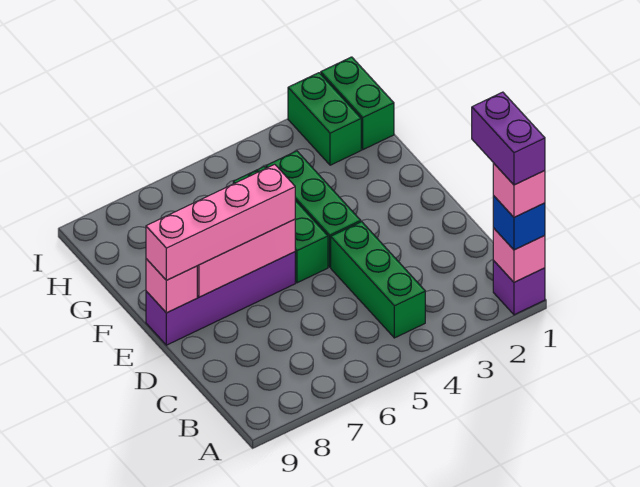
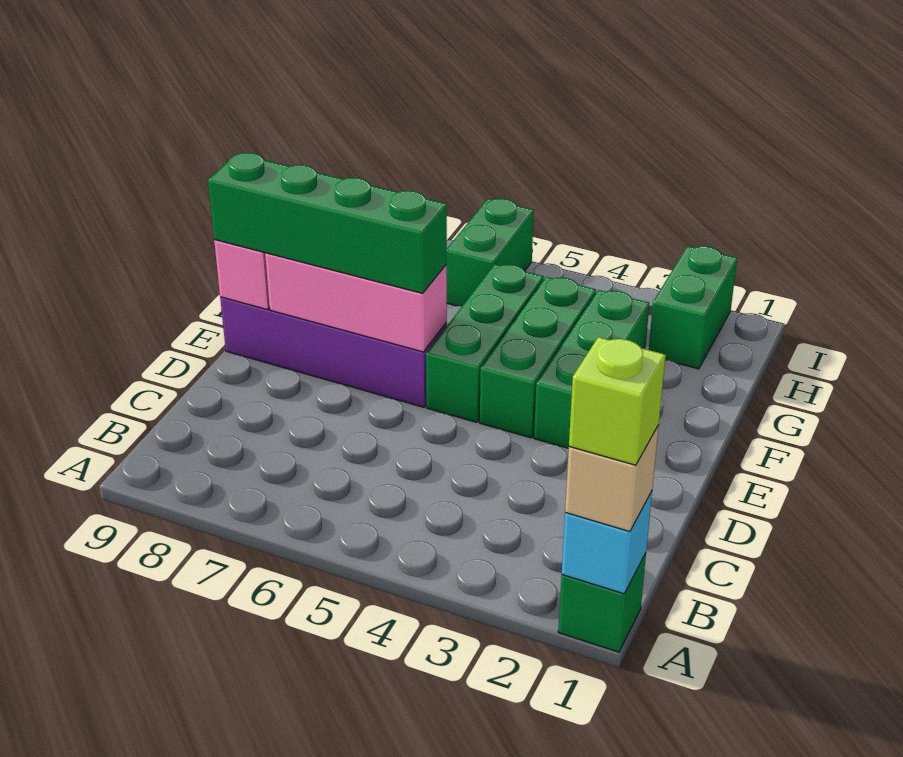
purple 1x1 brick [493,261,545,315] -> green 1x1 brick [558,553,646,652]
pink 1x1 brick [493,228,545,282] -> cyan 1x1 brick [562,492,652,594]
blue 1x1 brick [493,196,545,250] -> tan 1x1 brick [565,425,659,532]
pink 1x1 brick [493,163,545,217] -> lime 1x1 brick [569,337,666,465]
purple 1x2 brick [472,92,545,185] -> none
green 1x3 brick [331,222,425,338] -> green 1x3 brick moved to [534,290,649,448]
pink 1x4 brick [146,164,295,280] -> green 1x4 brick [208,153,447,293]
green 1x2 brick [321,57,394,150] -> green 1x2 brick moved to [446,199,534,306]

